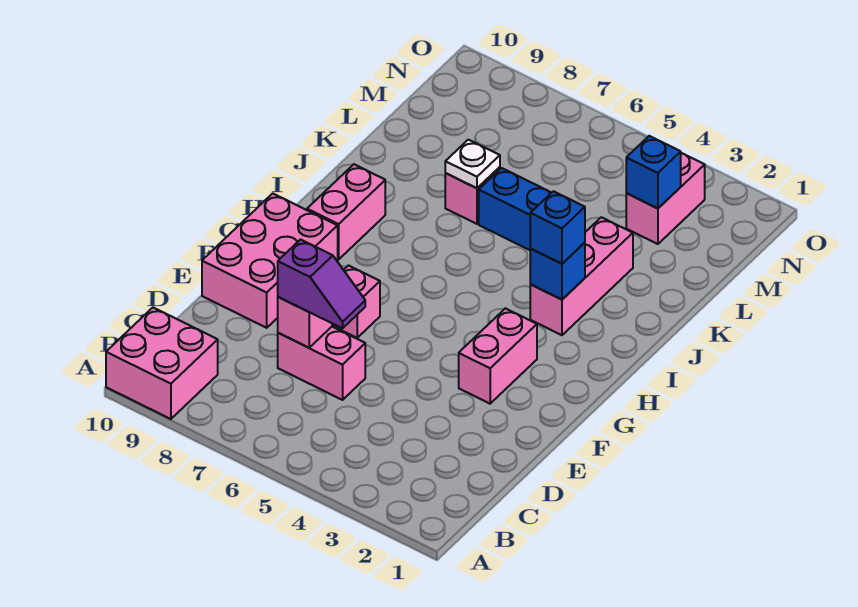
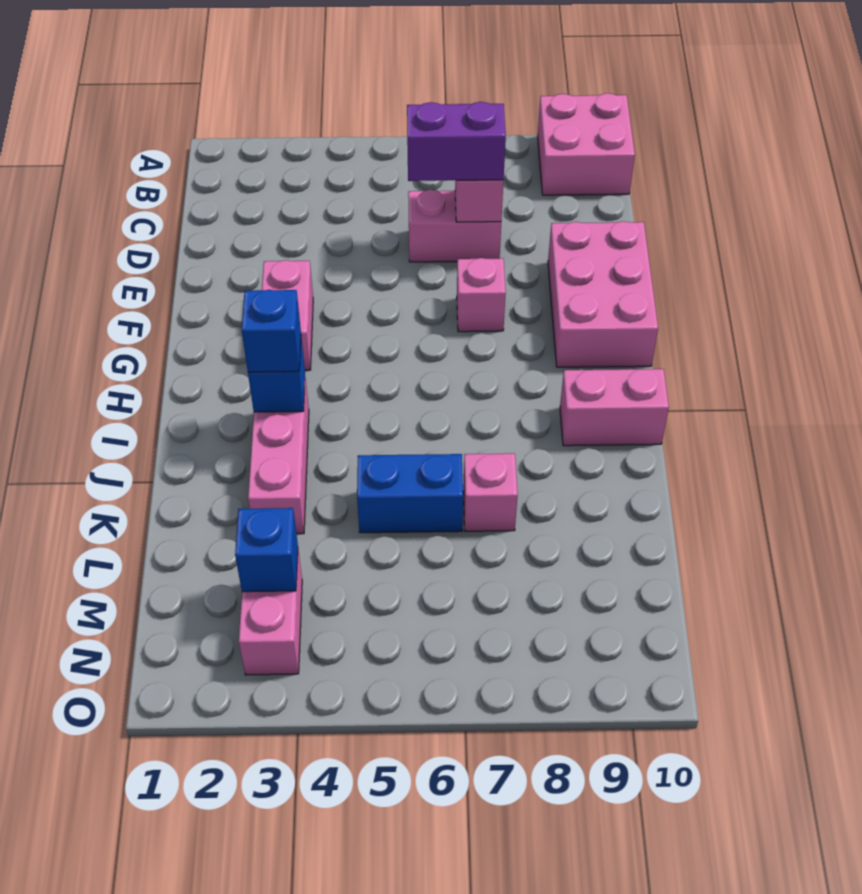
purple 1x2 slope [278,240,365,328] -> purple 1x2 brick [407,102,506,181]
pink 1x2 brick [307,164,385,259] -> pink 1x2 brick turned to [560,369,669,446]
white 1x1 plate [445,140,500,188] -> none

